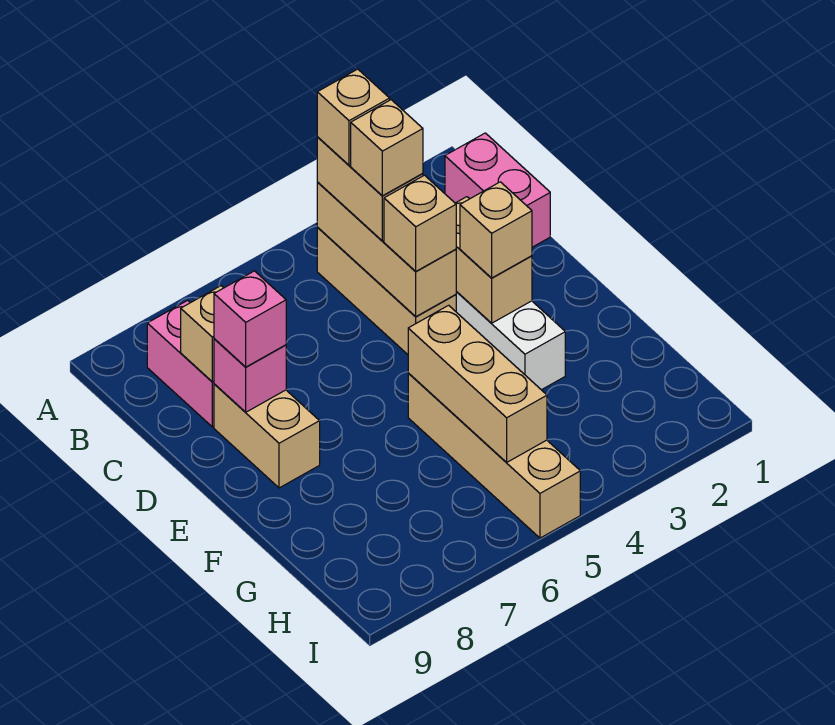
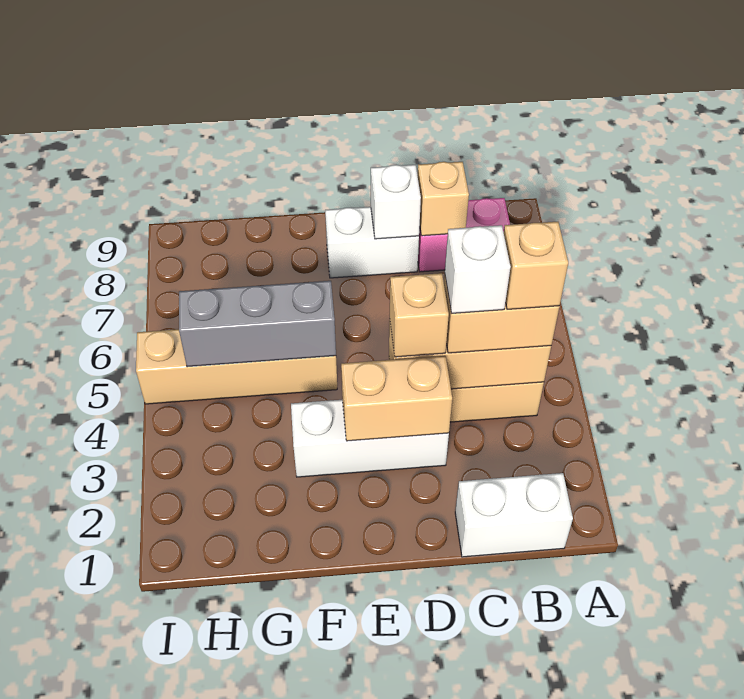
pink 1x2 brick [445,133,550,247] -> white 1x2 brick [455,473,573,557]
tan 1x1 brick [351,100,423,196] -> white 1x1 brick [445,225,511,313]
tan 1x2 brick [214,384,320,488] -> white 1x2 brick [325,207,419,278]
pink 1x1 brick [214,339,286,412] -> white 1x1 brick [371,165,421,239]
pink 1x1 brick [214,271,286,367] -> none
tan 1x1 brick [460,182,532,278] -> none
tan 1x3 brick [408,305,547,463] -> grey 1x3 brick [179,281,336,367]

